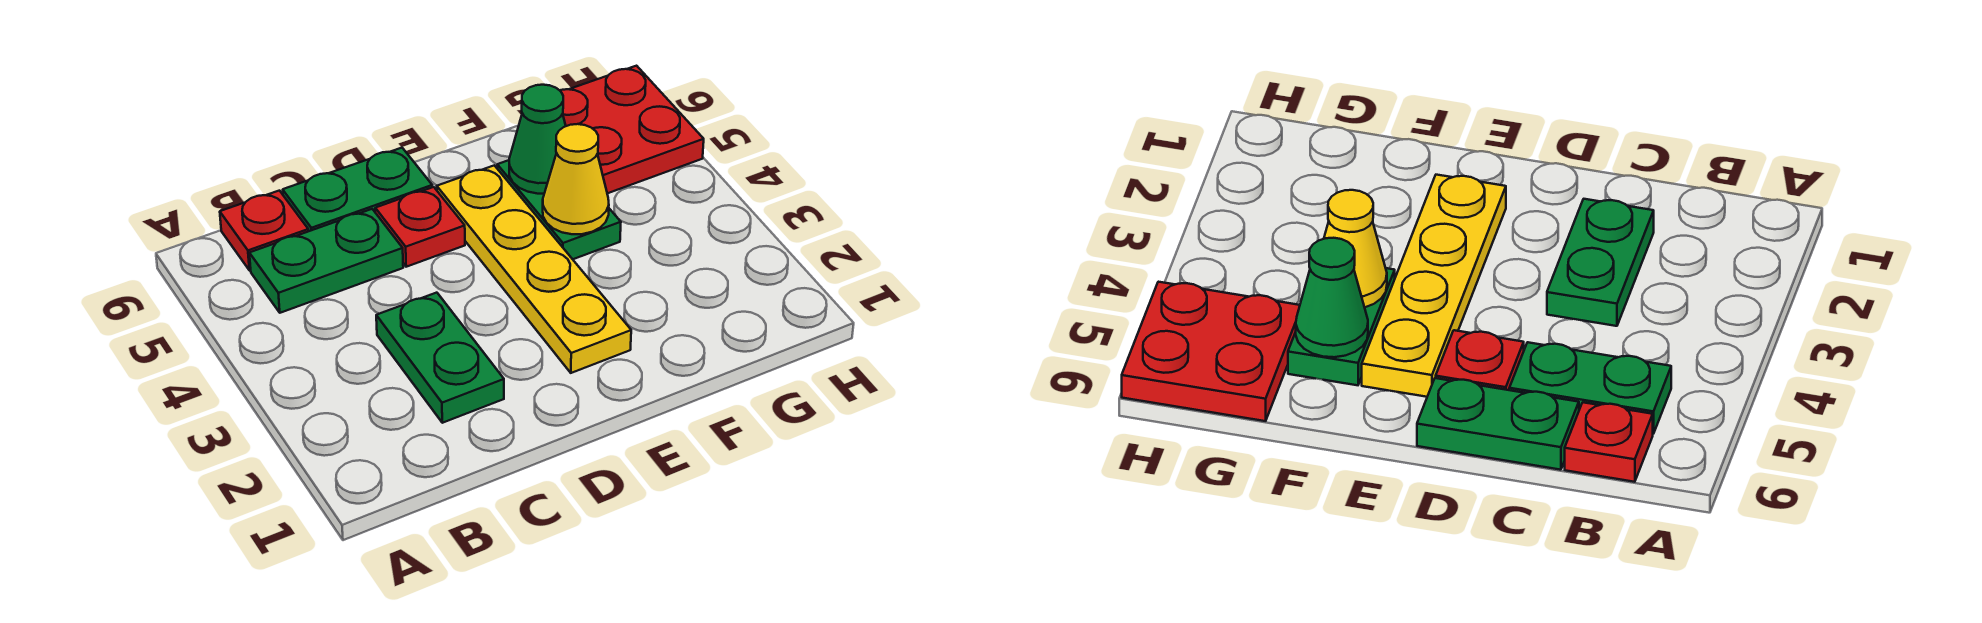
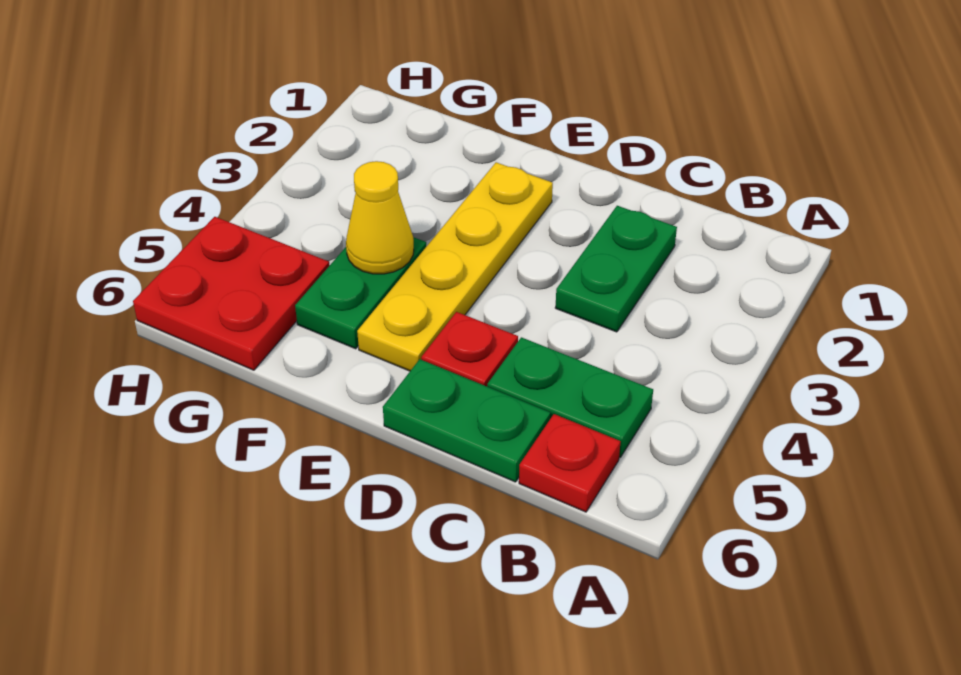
green 1x1 cone [509,85,566,194] -> none

